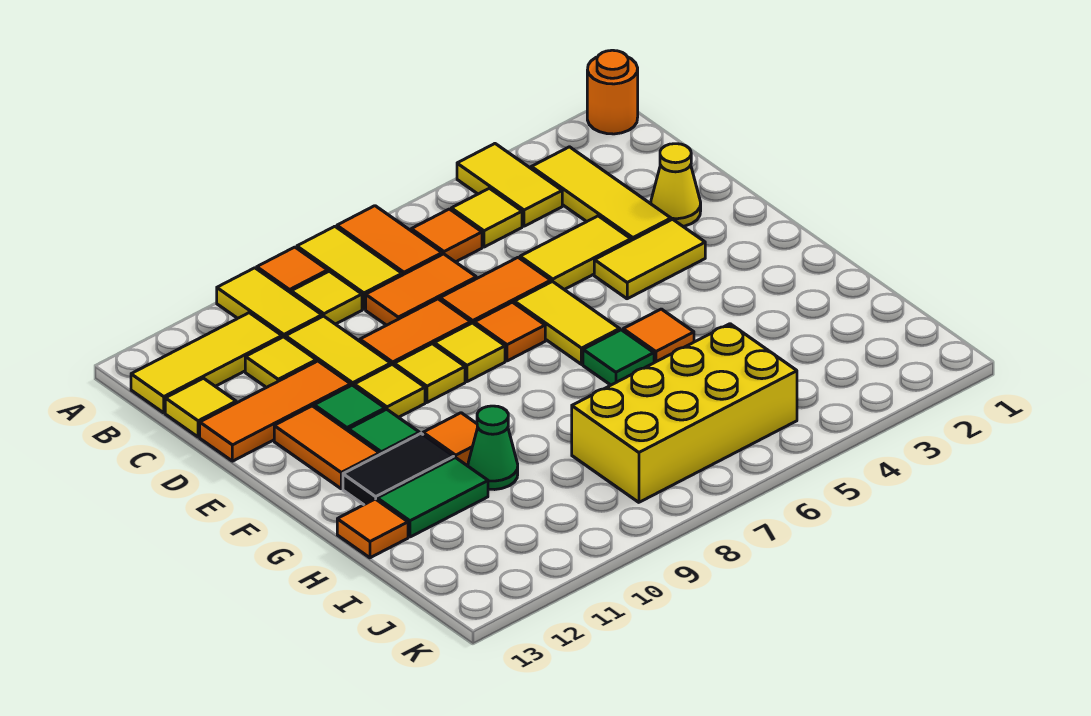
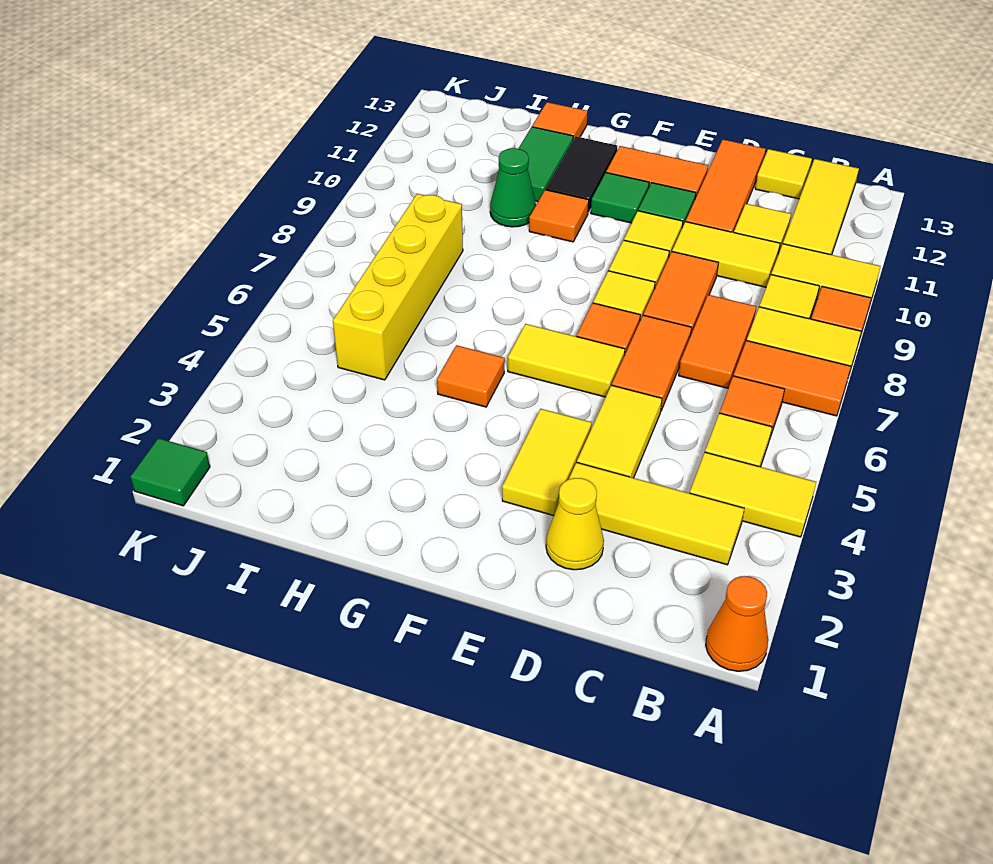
orange 1x1 round brick [587,50,638,134] -> orange 1x1 cone [706,576,768,671]
green 1x1 tile [583,330,654,385] -> green 1x1 tile moved to [131,438,210,506]
yellow 2x4 brick [572,324,797,502] -> yellow 1x4 brick [333,194,463,380]

